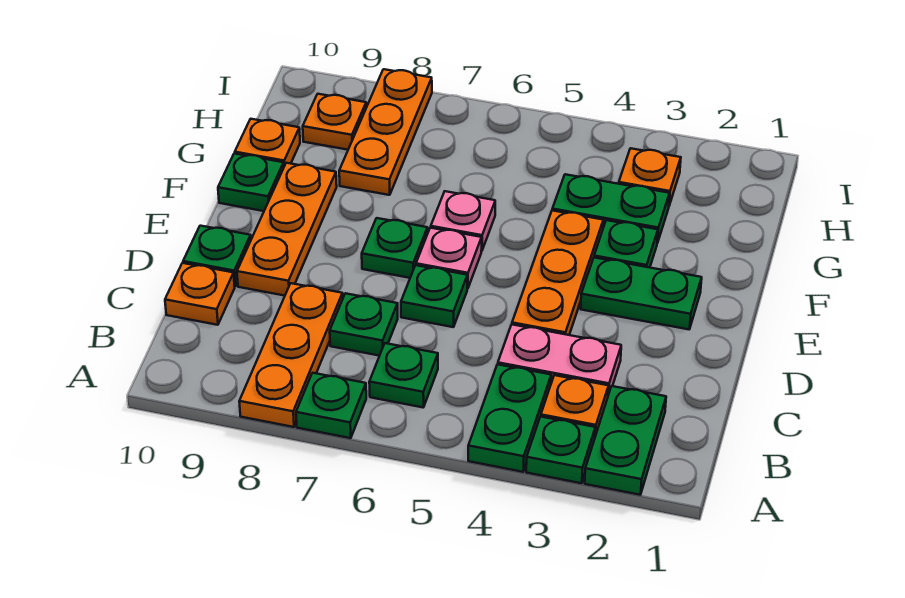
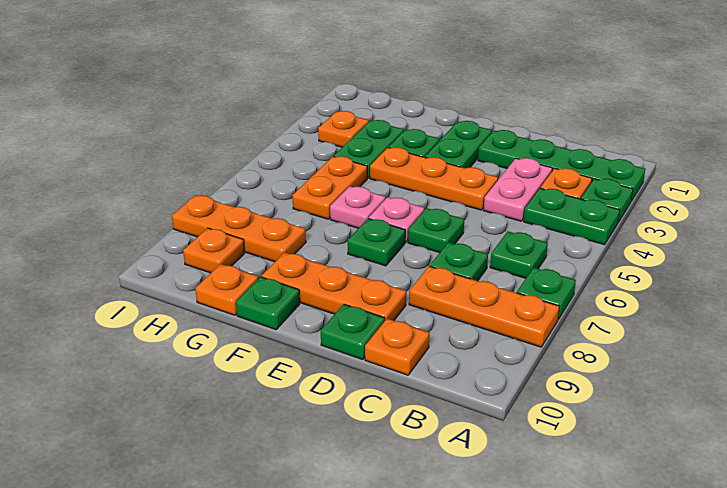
green 1x2 plate [585,386,666,495] -> green 1x4 plate [478,130,645,201]
none -> orange 1x2 plate [292,156,367,219]

